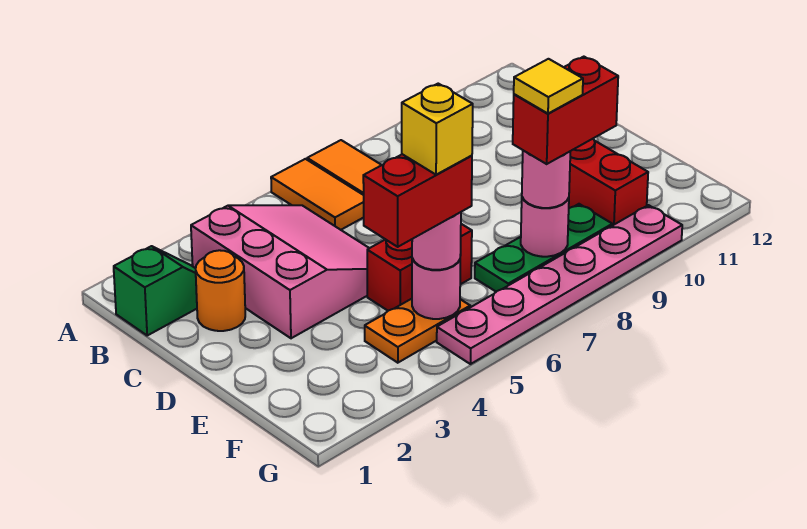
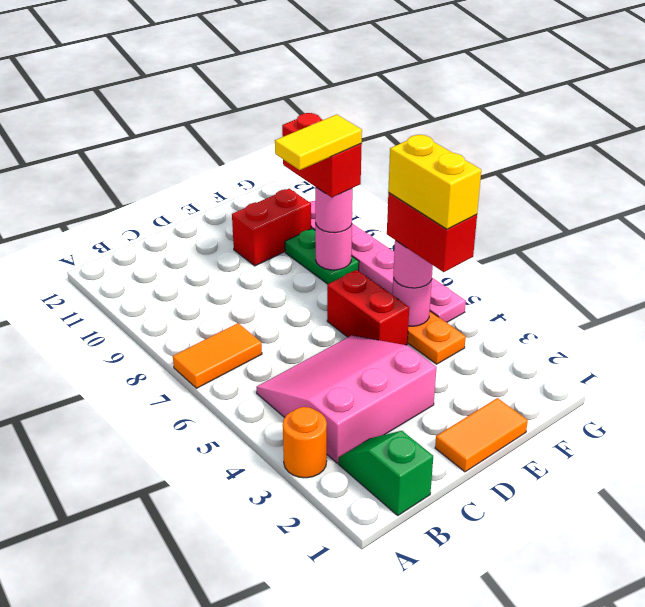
orange 1x2 tile [271,159,364,230] -> orange 1x2 tile moved to [435,398,528,472]
orange 1x1 round brick [196,250,245,331] -> orange 1x1 round brick moved to [283,407,327,478]
yellow 1x1 brick [402,84,473,175] -> yellow 1x2 brick [388,135,481,229]
green 1x3 plate [475,204,612,292] -> green 1x2 plate [285,229,359,284]
yellow 1x1 tile [514,59,583,114] -> yellow 1x2 tile [275,114,362,170]

